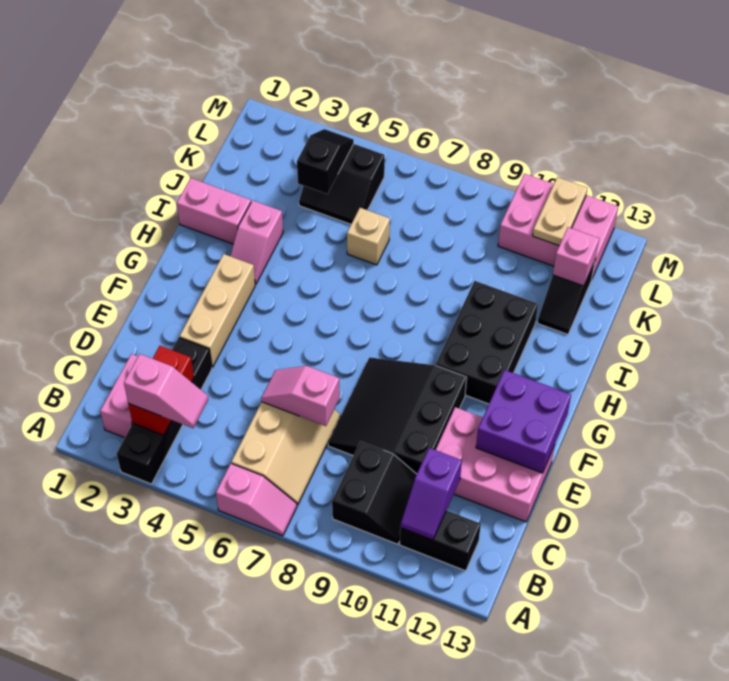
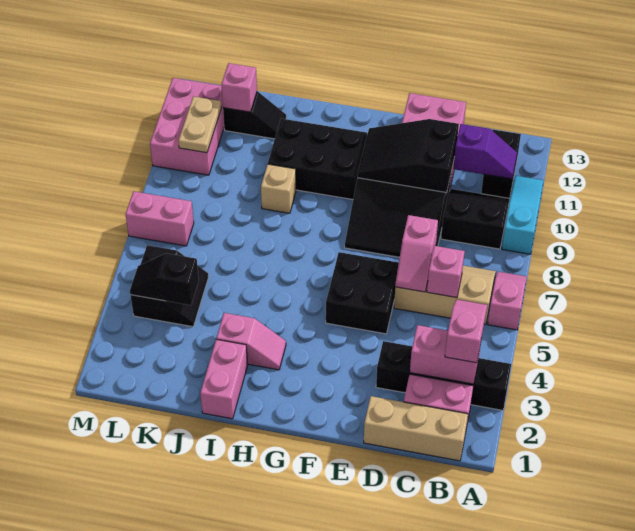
none -> cyan 1x3 slope [502,176,544,254]
red 1x2 brick [128,346,194,435] -> pink 1x2 brick [410,325,481,384]
none -> pink 1x1 brick [427,246,465,298]
none -> black 2x3 slope [357,119,459,193]
tan 1x3 brick [179,254,255,367] -> tan 1x3 brick moved to [364,396,468,461]
none -> black 2x2 brick [326,252,399,334]
purple 2x2 brick [476,370,571,473] -> none
tan 1x1 brick [347,208,390,265] -> tan 1x1 brick moved to [261,164,296,213]
none -> pink 1x2 brick [126,191,194,246]
tan 1x2 plate [533,177,587,246] -> tan 1x2 plate turned to [178,96,221,153]

